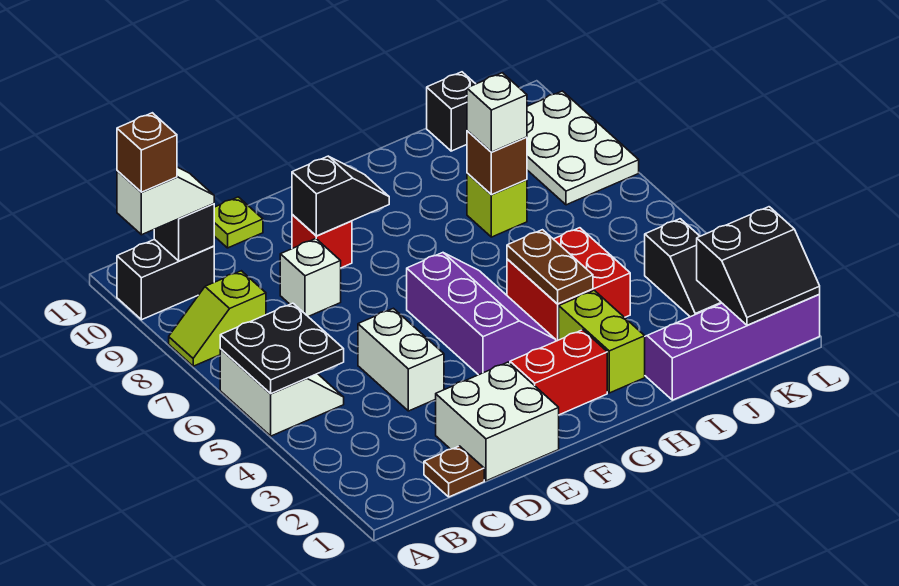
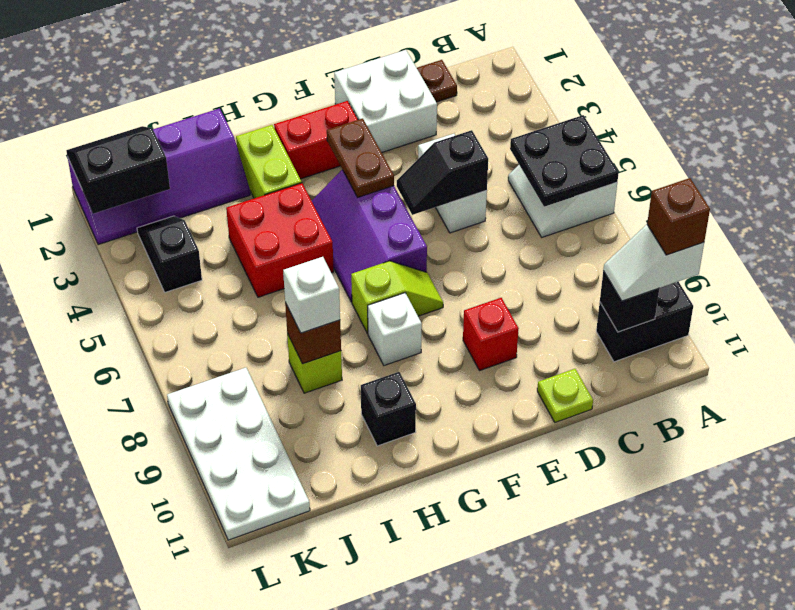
lime 1x2 slope [169,271,266,366] -> lime 1x2 slope moved to [351,261,443,334]
white 1x1 brick [280,239,341,317] -> white 1x1 brick moved to [368,293,422,366]
black 1x2 slope [292,156,389,236] -> black 1x2 slope moved to [397,130,488,215]
brown 1x2 plate [507,230,593,304] -> brown 1x2 plate moved to [327,118,394,197]
black 1x1 brick [427,72,475,151] -> black 1x1 brick moved to [361,372,416,446]
white 2x3 plate [527,91,639,205] -> white 2x4 plate [167,368,310,540]

